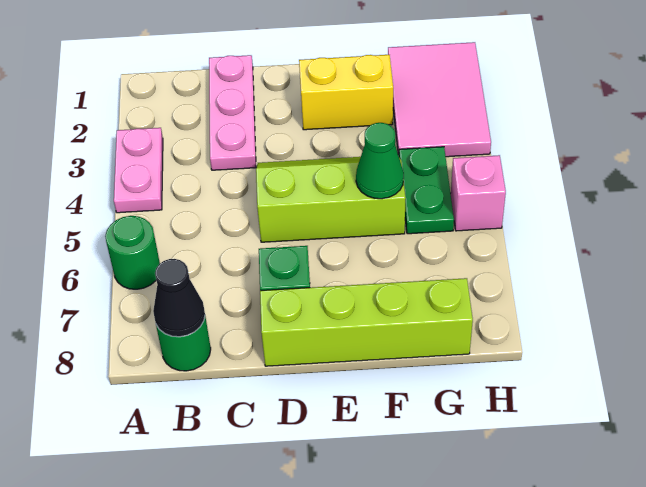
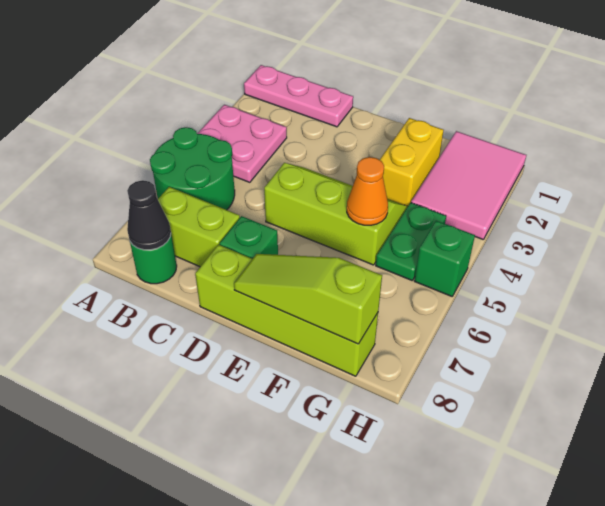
pink 1x2 plate [114,128,163,213] -> pink 2x2 plate [197,105,287,182]
green 1x1 round brick [105,216,160,289] -> green 2x2 round brick [150,127,235,210]
none -> lime 1x2 brick [158,187,240,267]
pink 1x3 plate [209,55,256,170] -> pink 1x3 plate turned to [244,65,353,127]
yellow 1x2 brick [299,55,393,130] -> yellow 1x2 brick turned to [380,118,444,206]
none -> lime 1x3 slope [234,254,382,344]
green 1x1 cone [356,123,404,199] -> orange 1x1 cone [347,157,388,225]
pink 1x1 brick [451,155,506,231] -> green 1x1 brick [415,221,475,296]

